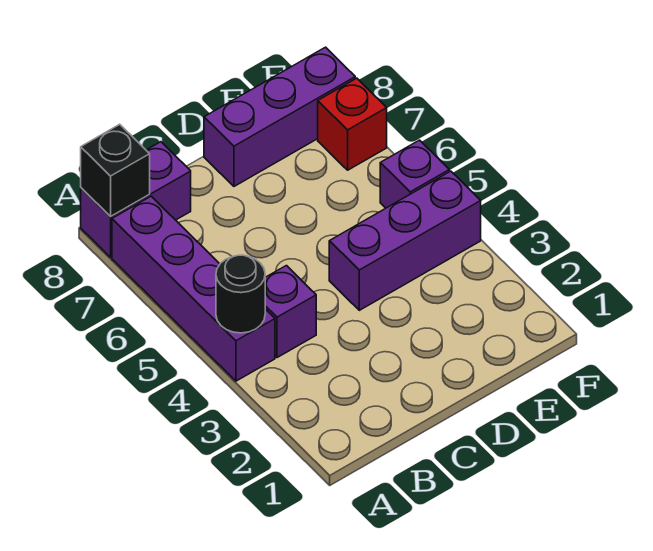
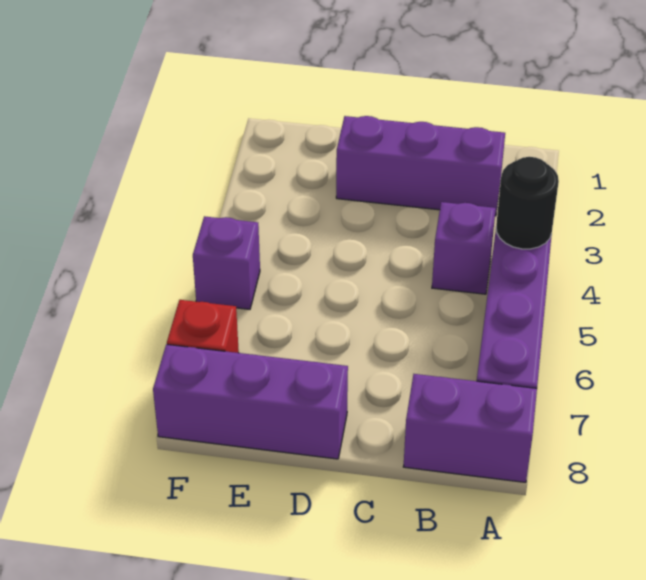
black 1x1 brick [81,124,150,216] -> none
purple 1x3 brick [329,171,481,310] -> purple 1x3 brick moved to [336,116,505,216]

